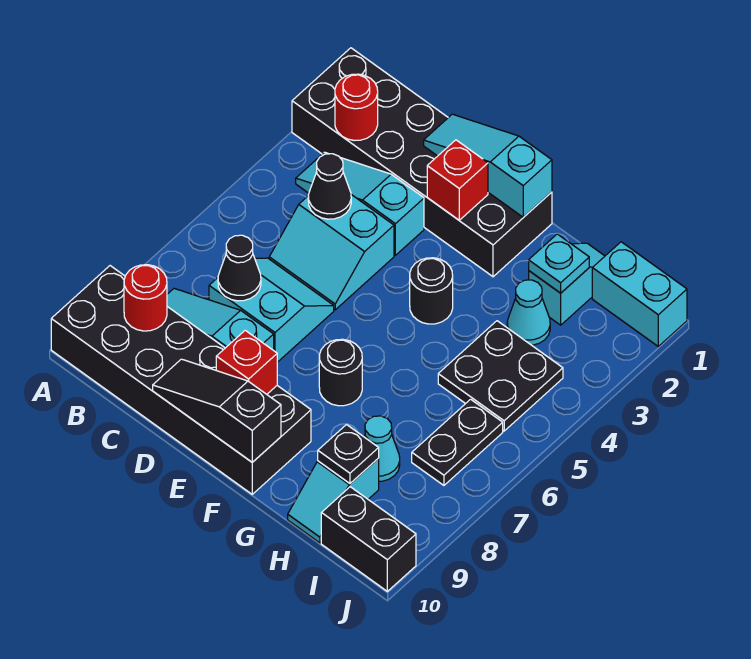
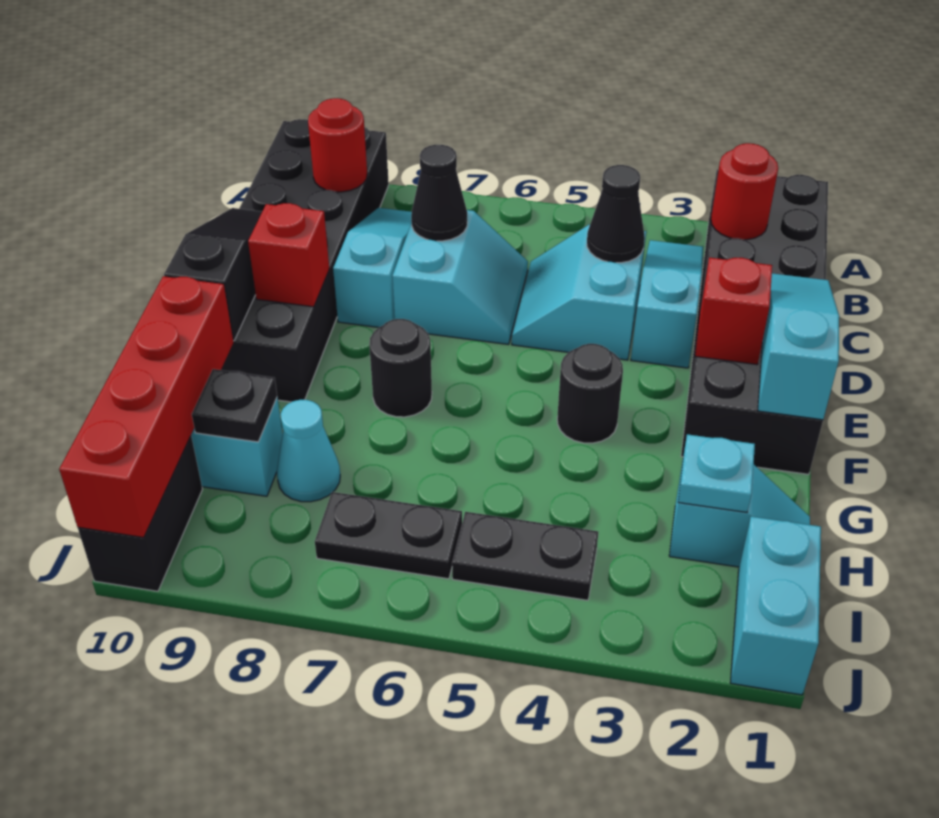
none -> red 1x4 brick [59,276,233,538]
cyan 1x1 cone [507,280,550,345] -> none
black 2x2 plate [438,321,563,431] -> black 1x2 plate [452,512,598,600]

